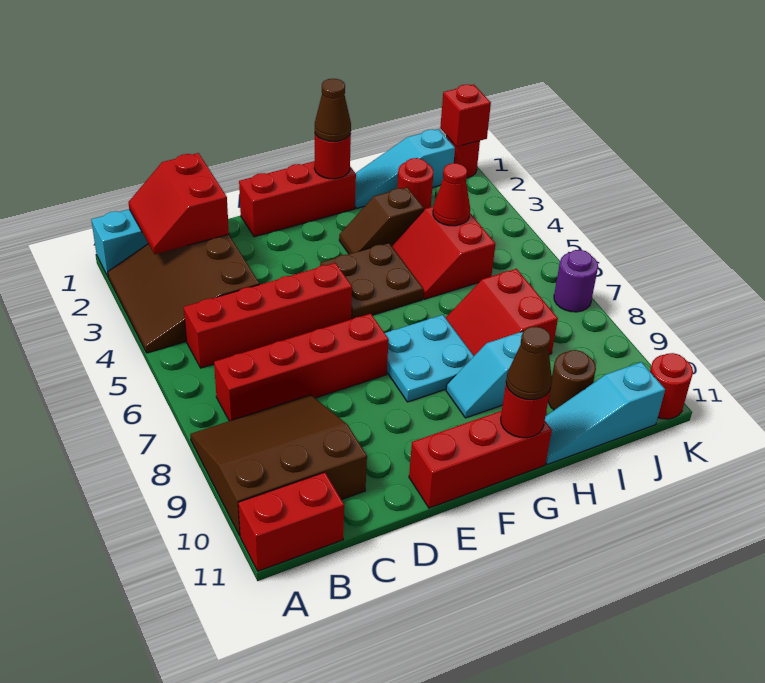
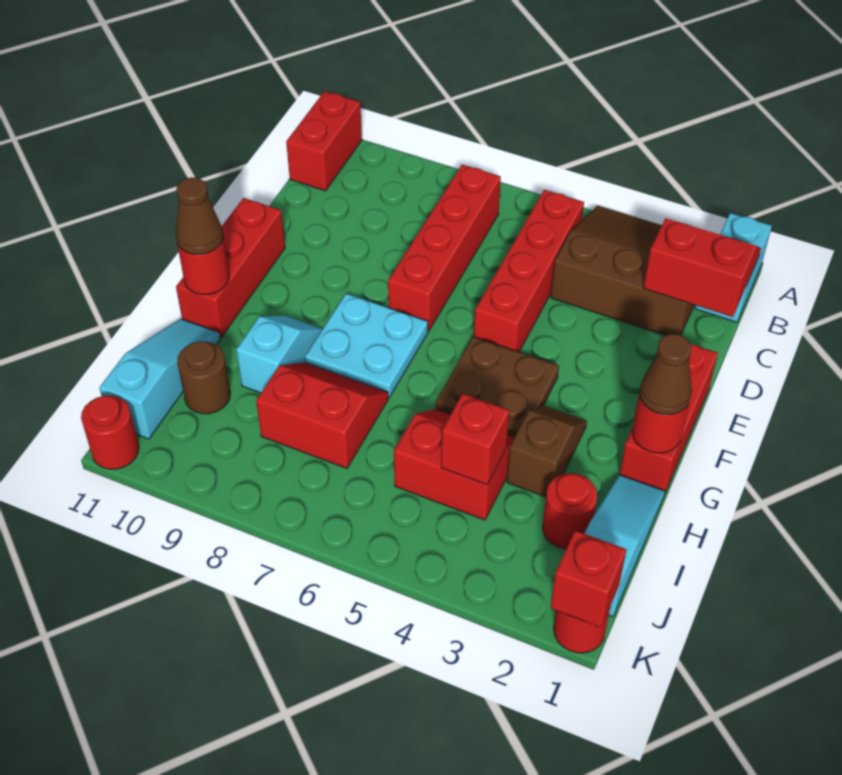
brown 3x3 slope [190,395,367,536] -> none
red 1x1 cone [433,163,470,226] -> red 1x1 brick [441,394,509,484]
purple 1x1 round brick [554,250,598,312] -> none

